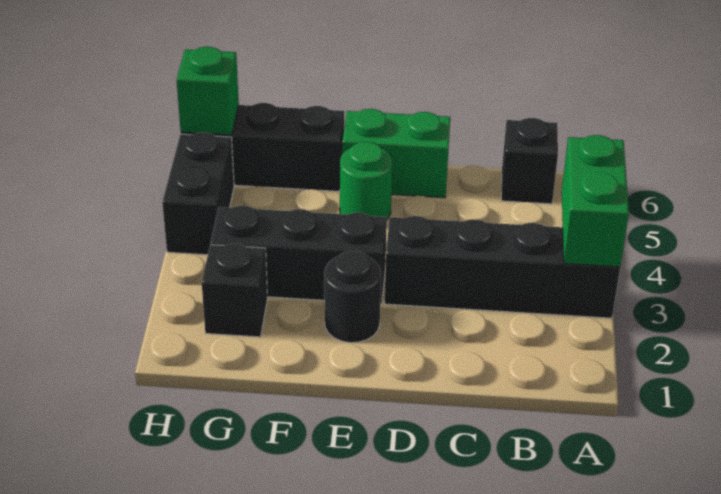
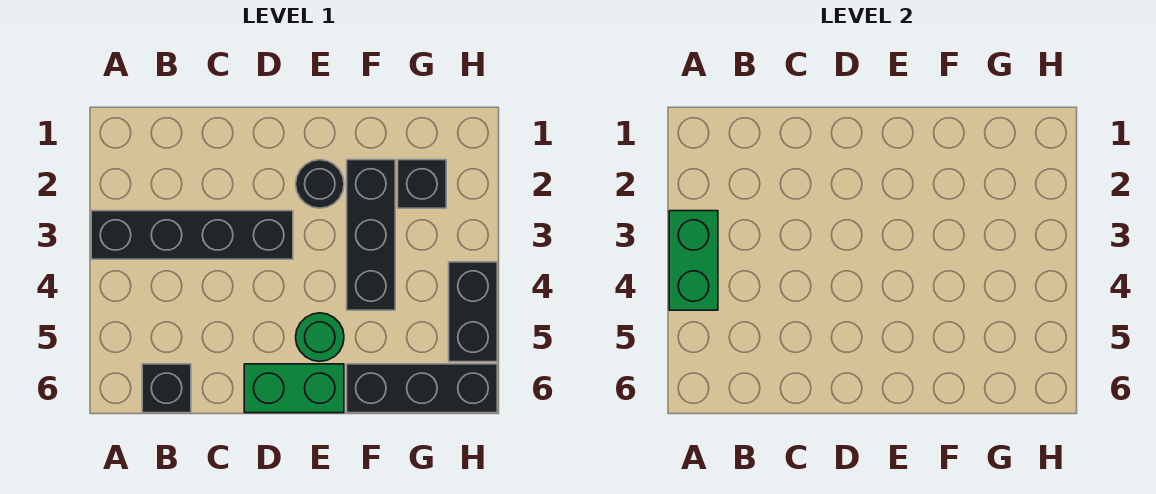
black 1x3 brick [211,206,387,304] -> black 1x3 brick turned to [347,160,395,310]
green 1x1 brick [177,47,239,135] -> none

